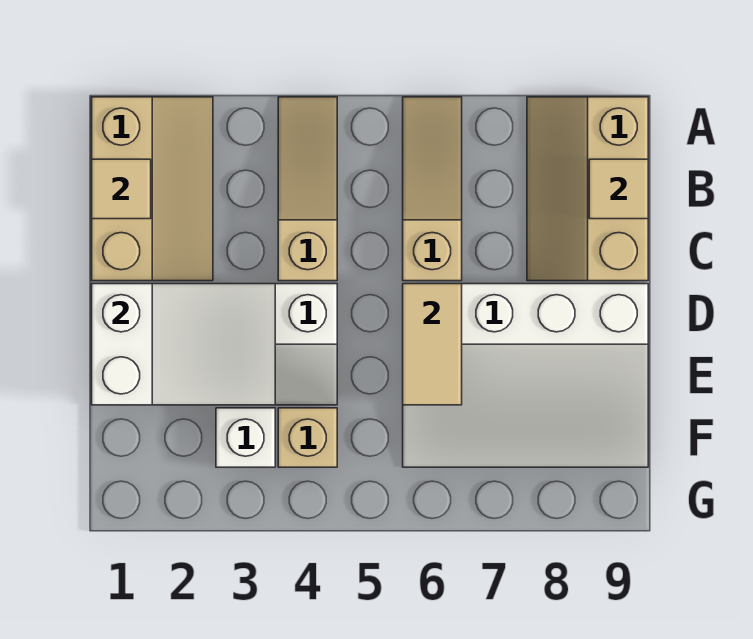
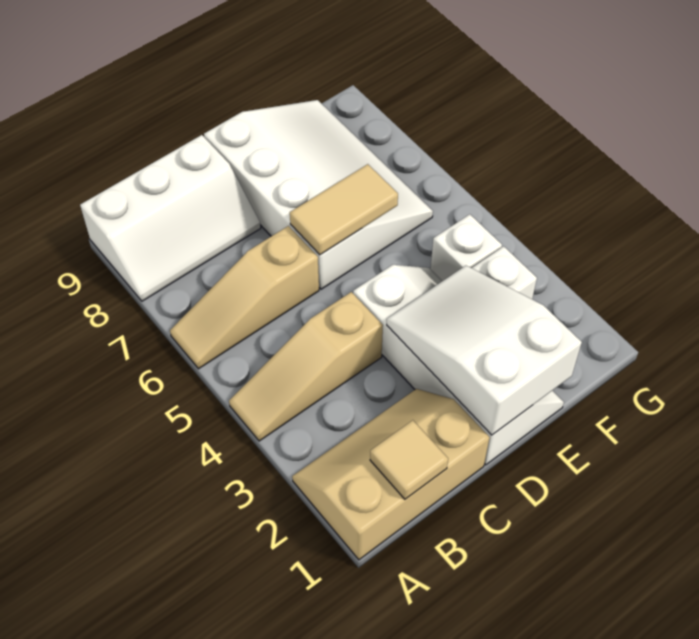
tan 2x3 slope [527,97,648,281] -> white 2x3 slope [80,135,261,301]
tan 1x1 tile [589,159,648,219] -> none
tan 1x1 brick [278,408,337,467] -> white 1x1 brick [430,214,502,281]

